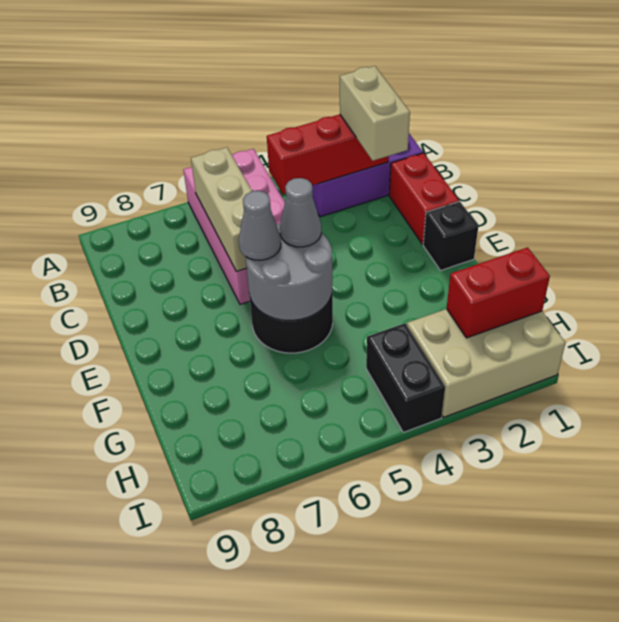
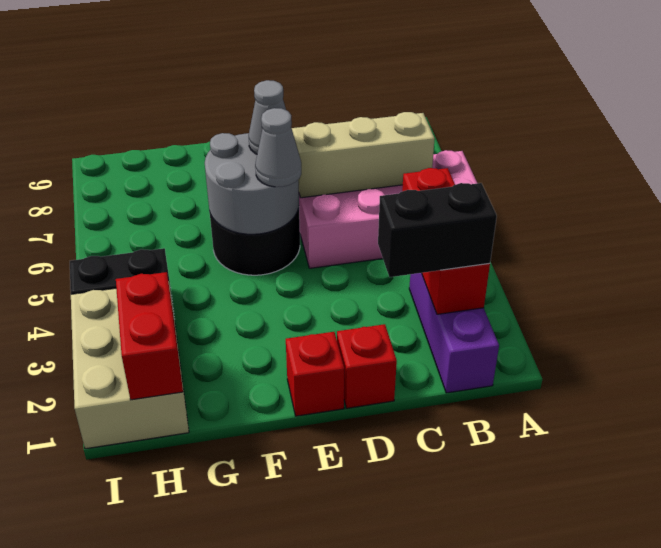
tan 1x2 brick [340,66,410,161] -> black 1x2 brick [378,183,497,277]
red 1x2 brick [389,153,459,244] -> red 1x1 brick [337,324,397,408]
black 1x1 brick [423,202,478,271] -> red 1x1 brick [286,332,344,416]

